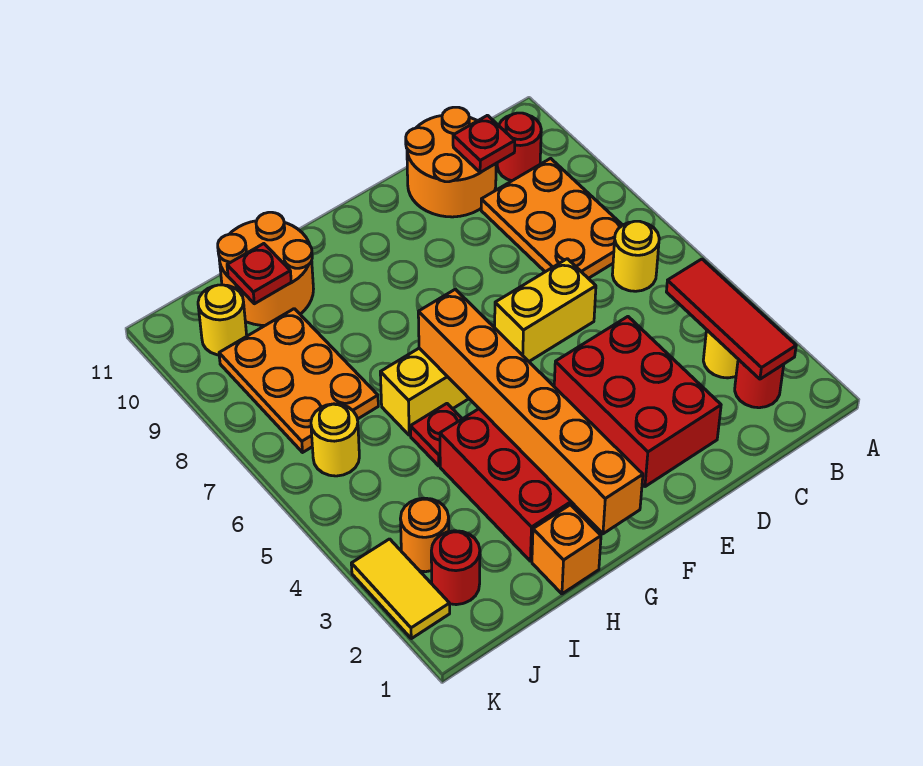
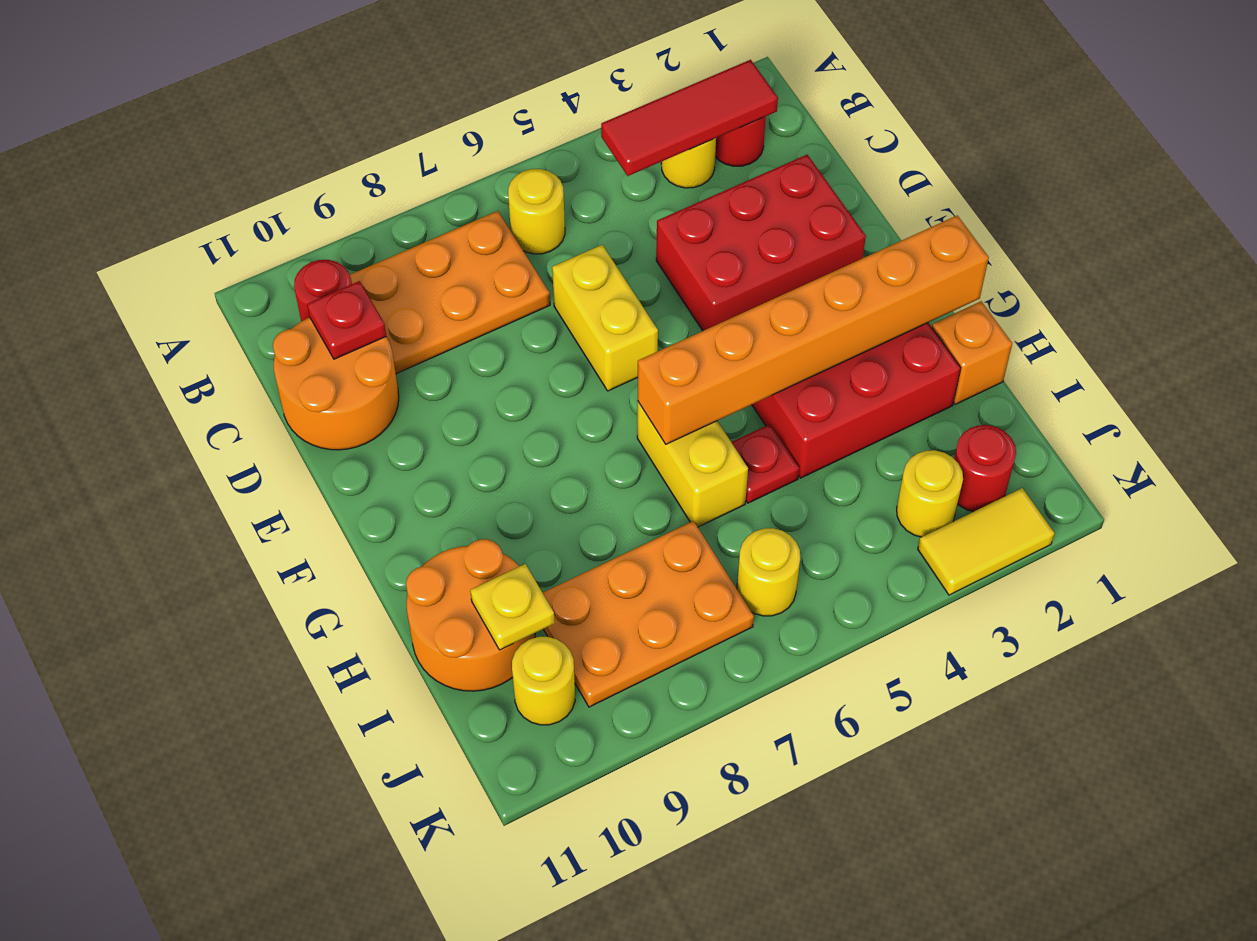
red 1x1 plate [227,244,291,304] -> yellow 1x1 plate [470,564,555,650]
orange 1x1 round brick [400,498,449,572] -> yellow 1x1 round brick [897,450,963,537]

